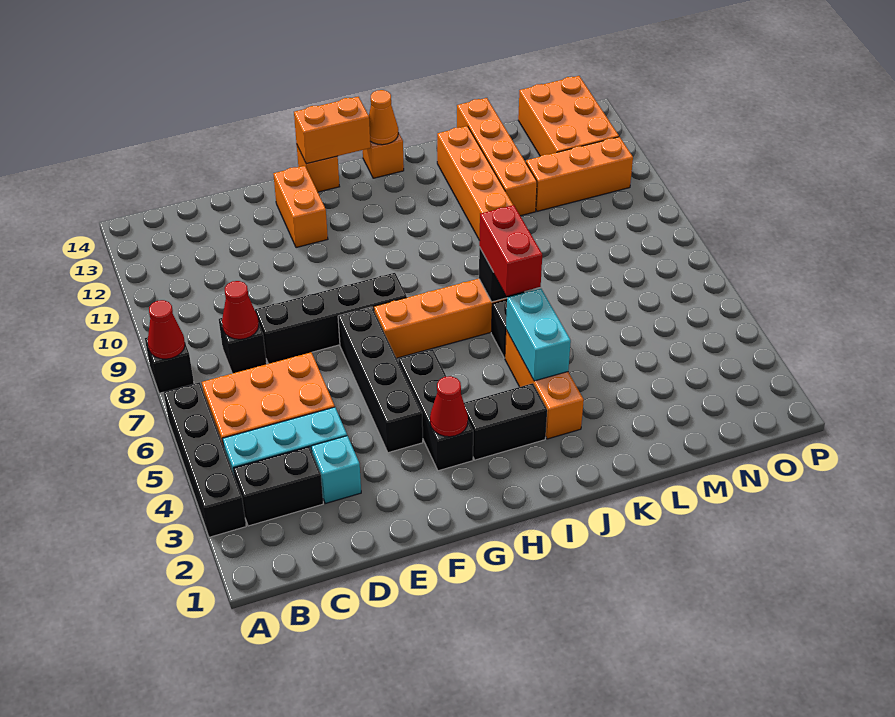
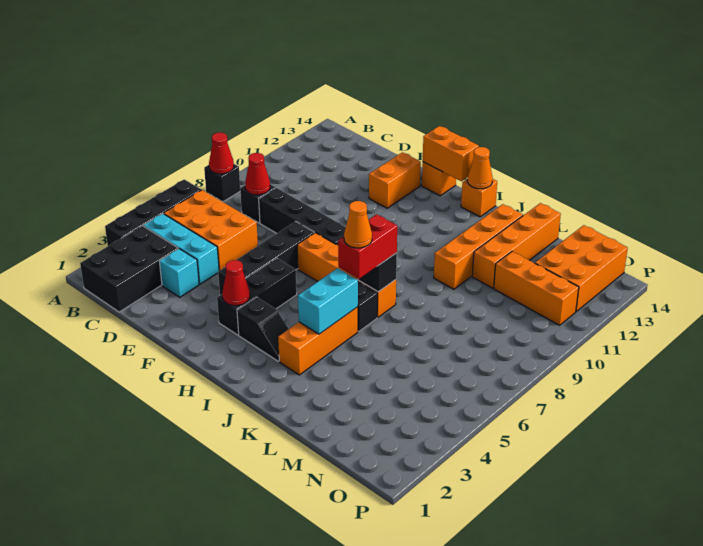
black 1x2 brick [233,447,323,526] -> black 2x3 brick [80,226,178,312]
black 1x2 brick [464,383,547,460] -> black 1x2 slope [237,297,289,361]
none -> orange 1x1 cone [344,201,372,248]

